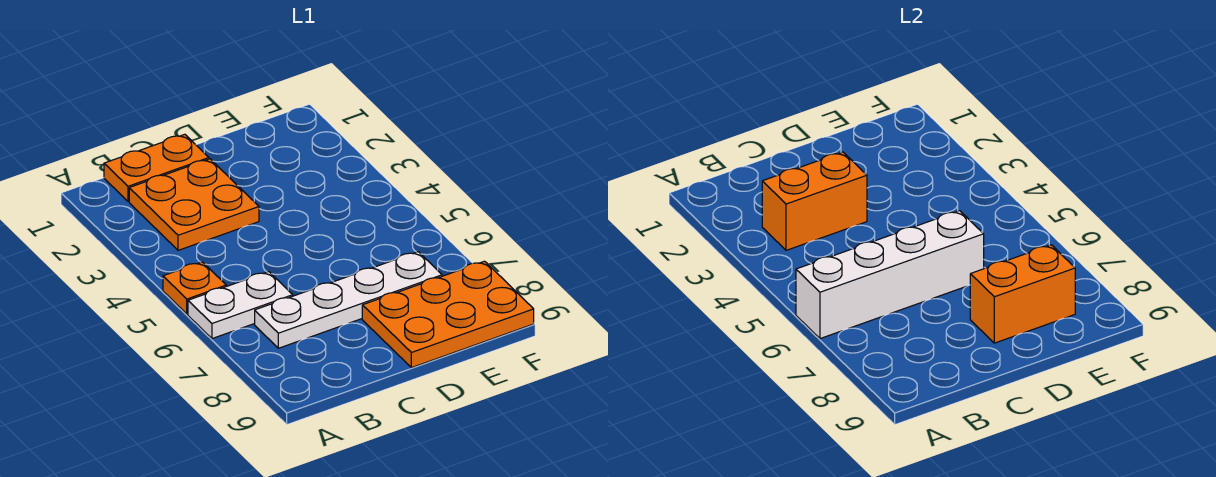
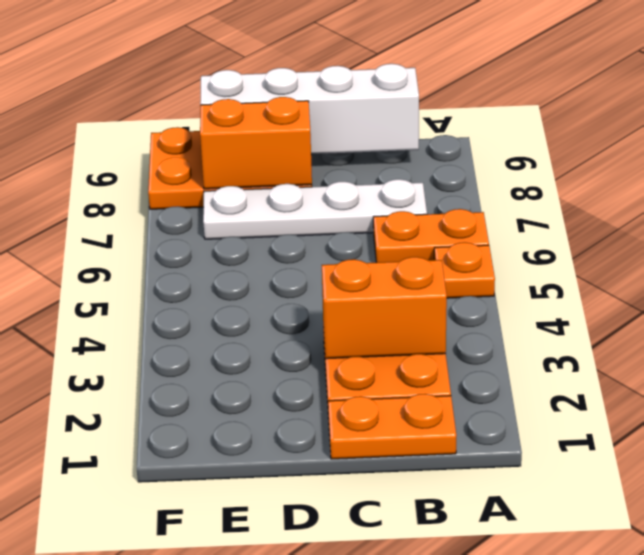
white 1x2 plate [188,272,293,339] -> orange 1x2 plate [373,209,489,262]
white 1x4 brick [796,211,984,339] -> white 1x4 brick moved to [200,64,419,154]

